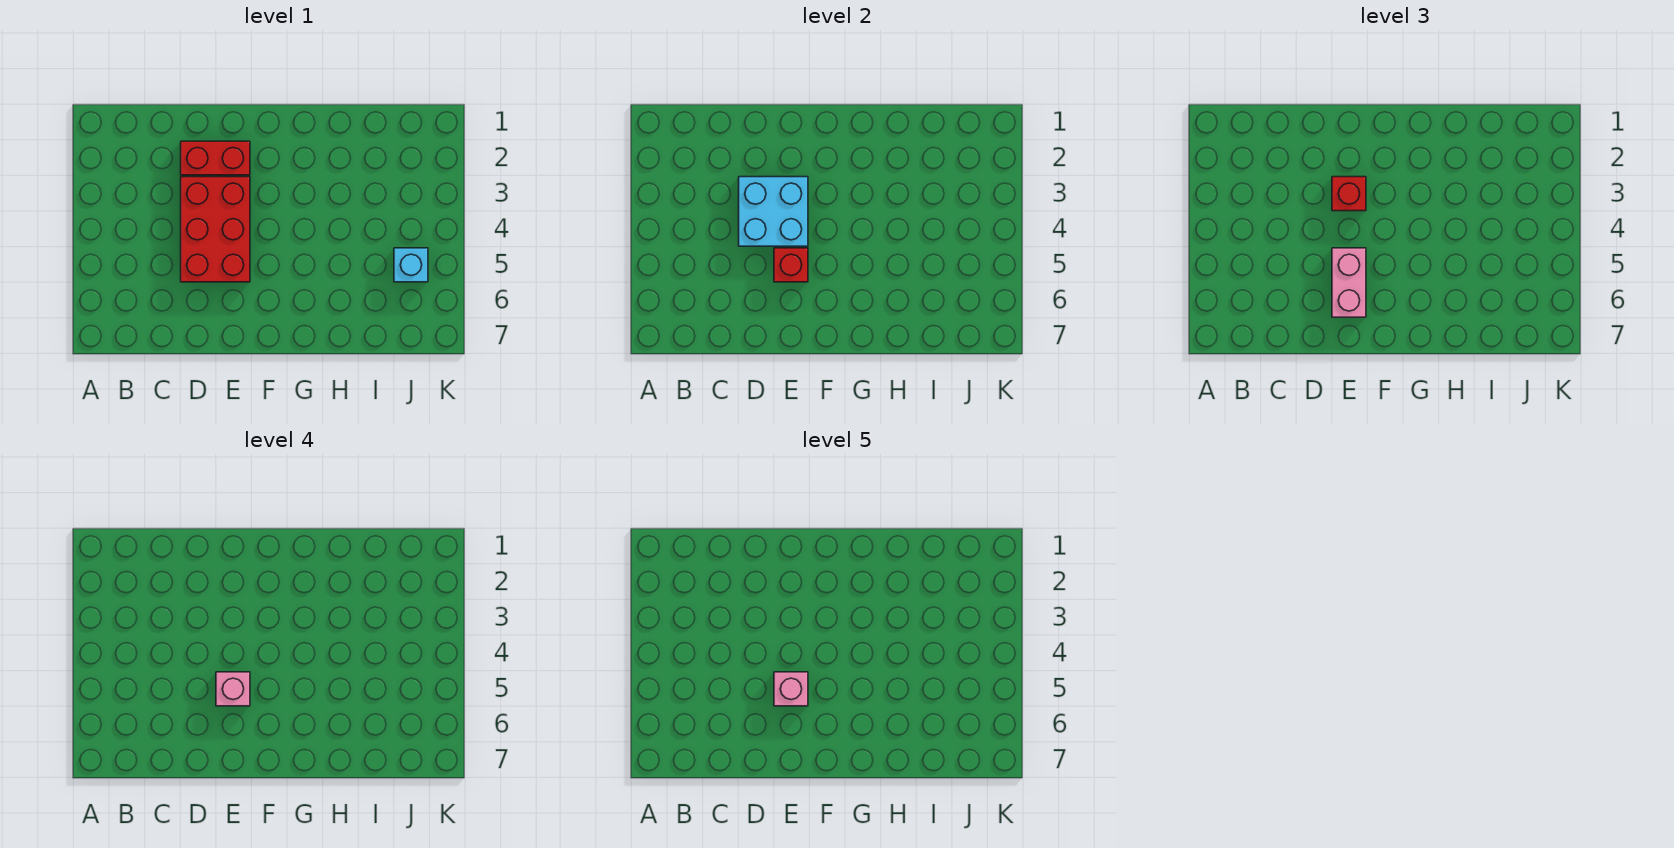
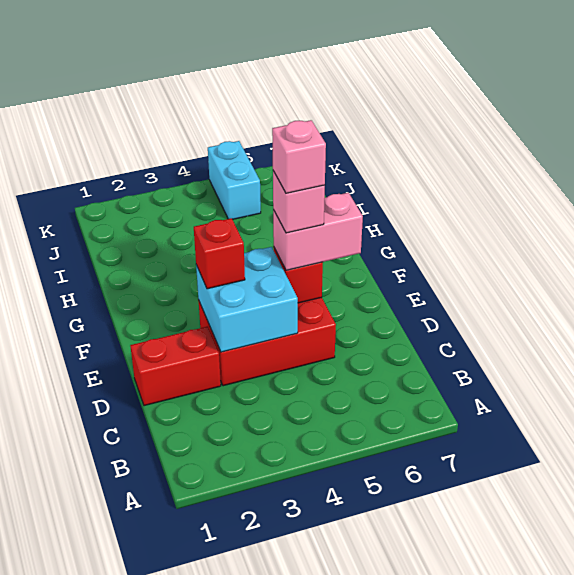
red 1x2 brick [181,141,250,175] -> red 1x2 brick turned to [130,327,221,406]
cyan 1x1 brick [394,248,428,282] -> cyan 1x2 brick [208,141,261,219]

